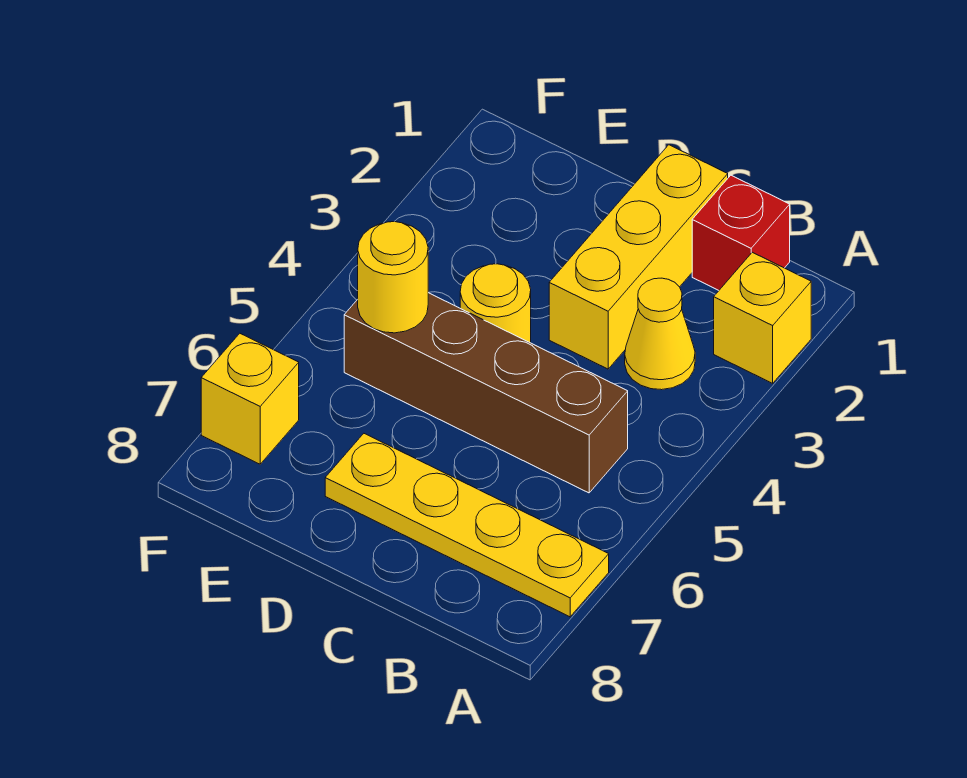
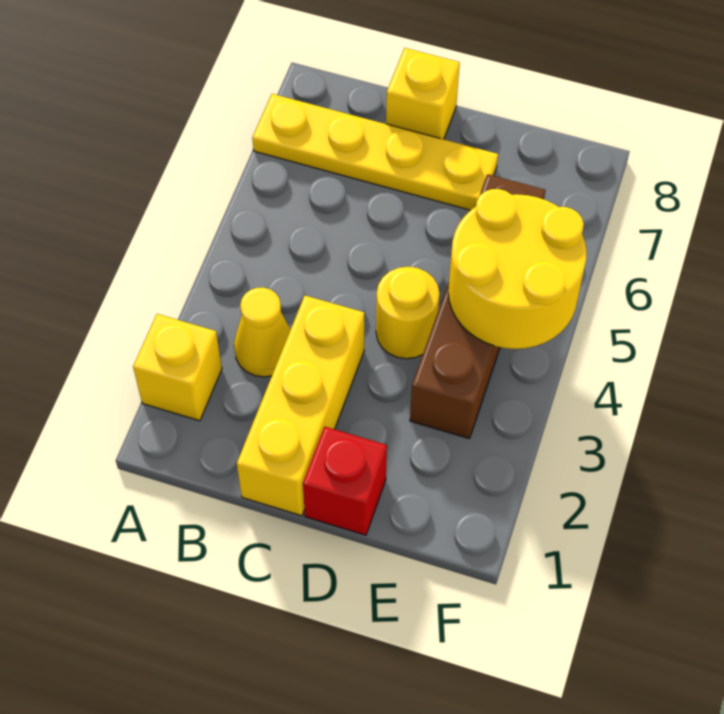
red 1x1 brick [692,175,790,290] -> red 1x1 brick moved to [303,427,387,535]
brown 1x4 brick [344,293,628,493] -> brown 1x4 brick turned to [410,174,545,439]
yellow 1x1 round brick [358,222,428,333] -> yellow 2x2 round brick [448,189,587,349]
yellow 1x1 brick [201,334,299,464] -> yellow 1x1 brick moved to [386,48,460,139]

